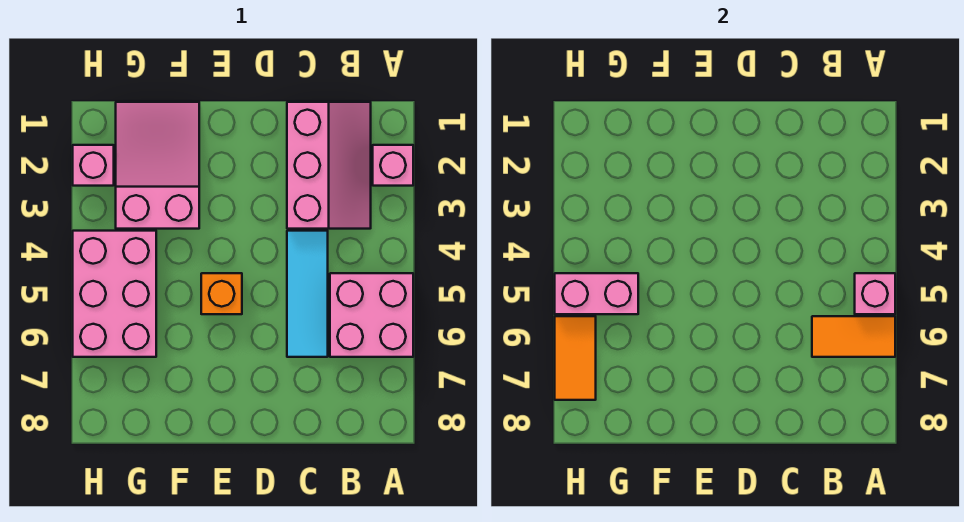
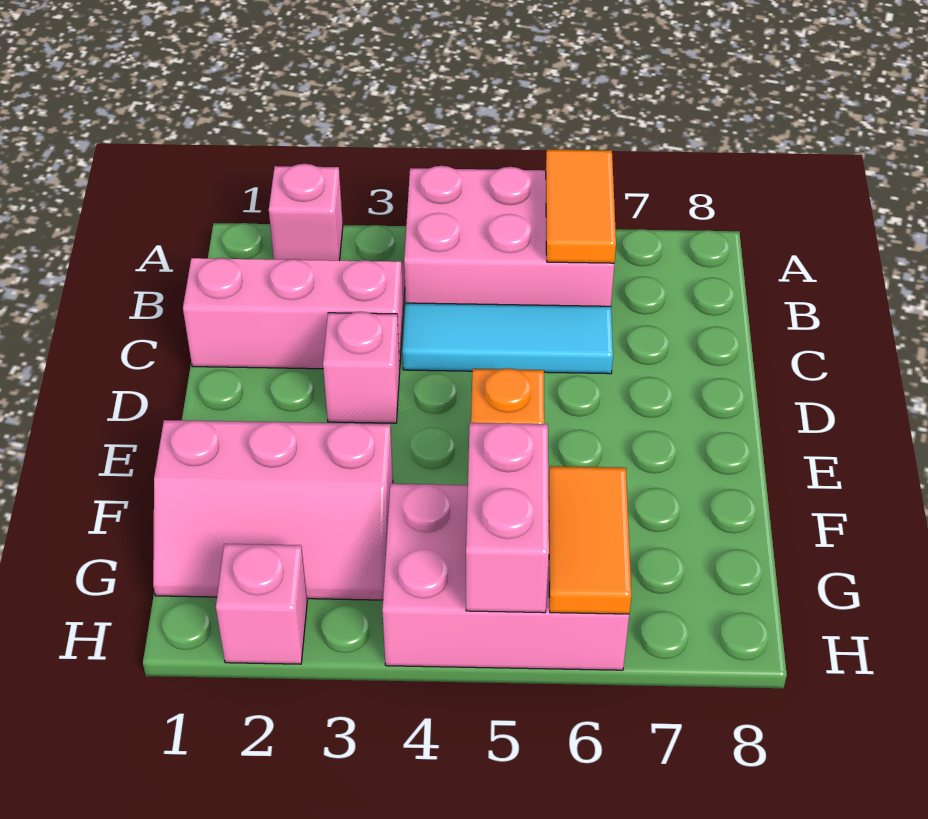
pink 2x2 brick [330,273,413,357] -> pink 2x3 brick [404,166,614,306]
pink 1x1 brick [855,273,895,314] -> pink 1x1 brick moved to [323,312,400,423]
pink 2x3 slope [116,102,199,229] -> pink 2x3 slope turned to [153,420,393,600]
orange 1x2 tile [555,316,596,400] -> orange 1x2 tile turned to [548,466,632,614]

